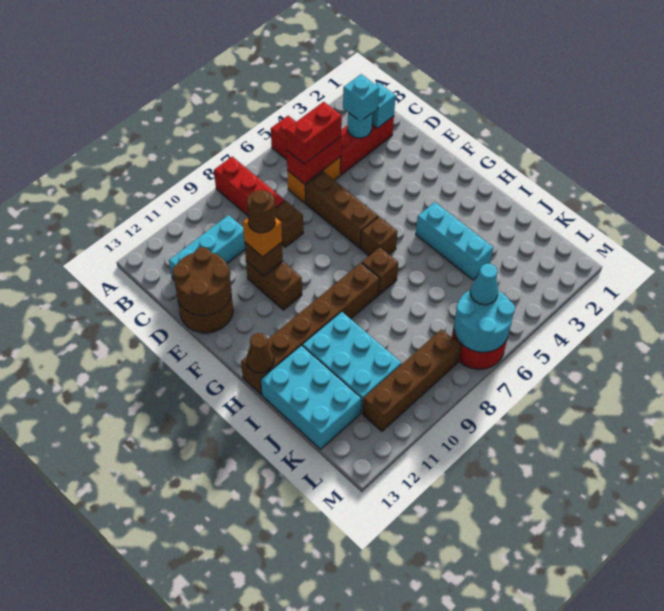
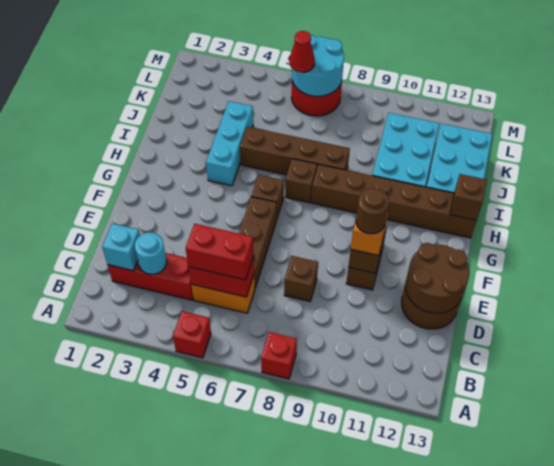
red 1x3 brick [214,157,285,216] -> red 1x1 brick [261,332,297,379]
cyan 1x1 brick [343,74,379,121] -> none
cyan 1x3 brick [169,215,245,280] -> none
brown 1x1 cone [246,333,274,373] -> brown 1x1 brick [450,174,487,220]
cyan 1x1 cone [470,264,498,305] -> red 1x1 cone [289,31,315,73]
brown 1x4 brick [362,329,461,431] -> brown 1x4 brick moved to [240,127,350,175]

